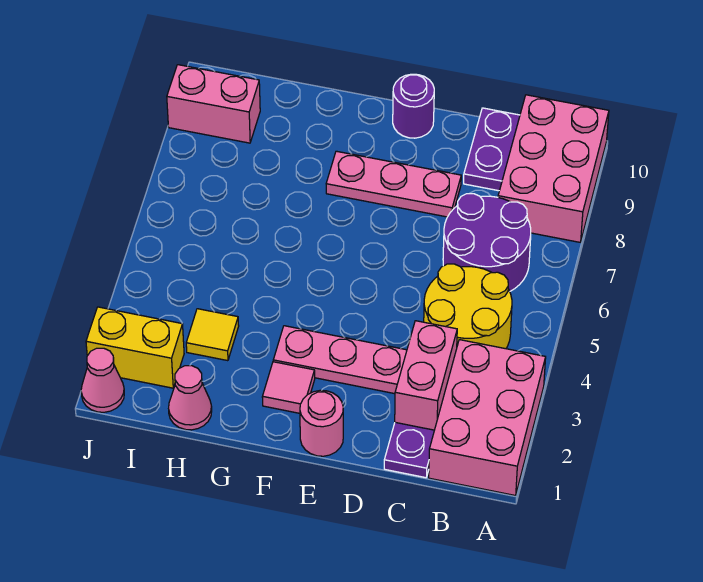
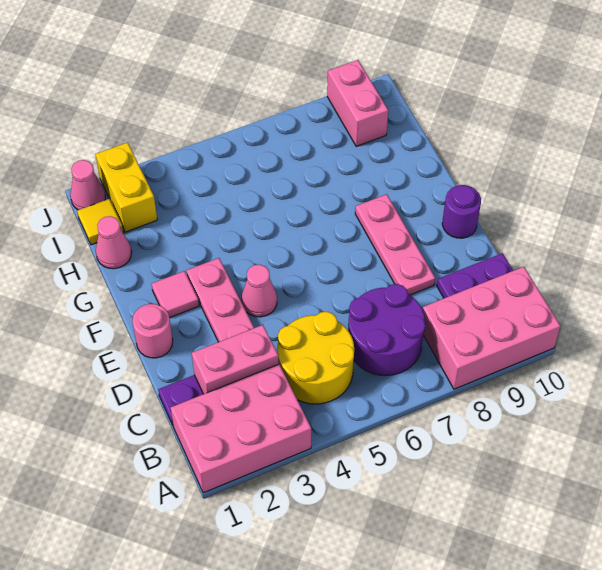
none -> pink 1x1 cone [241,264,277,317]
yellow 1x1 tile [186,309,239,361] -> yellow 1x1 tile moved to [77,199,123,245]

